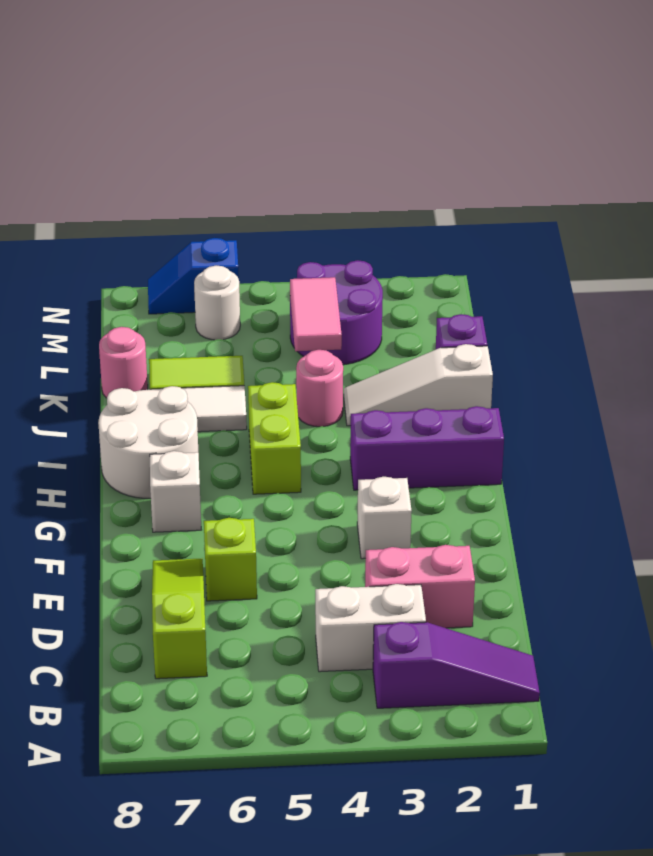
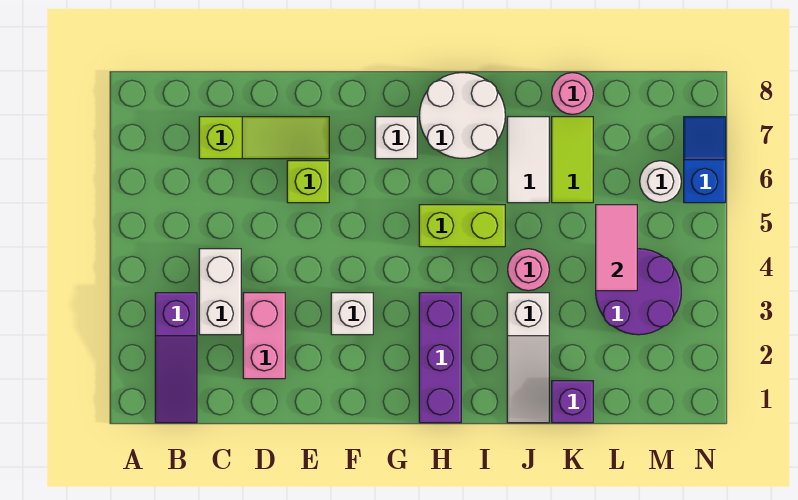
white 1x3 slope [344,344,493,426] -> white 1x3 slope turned to [507,293,549,423]
pink 1x2 tile [290,277,342,351] -> pink 1x2 tile turned to [596,205,637,291]

